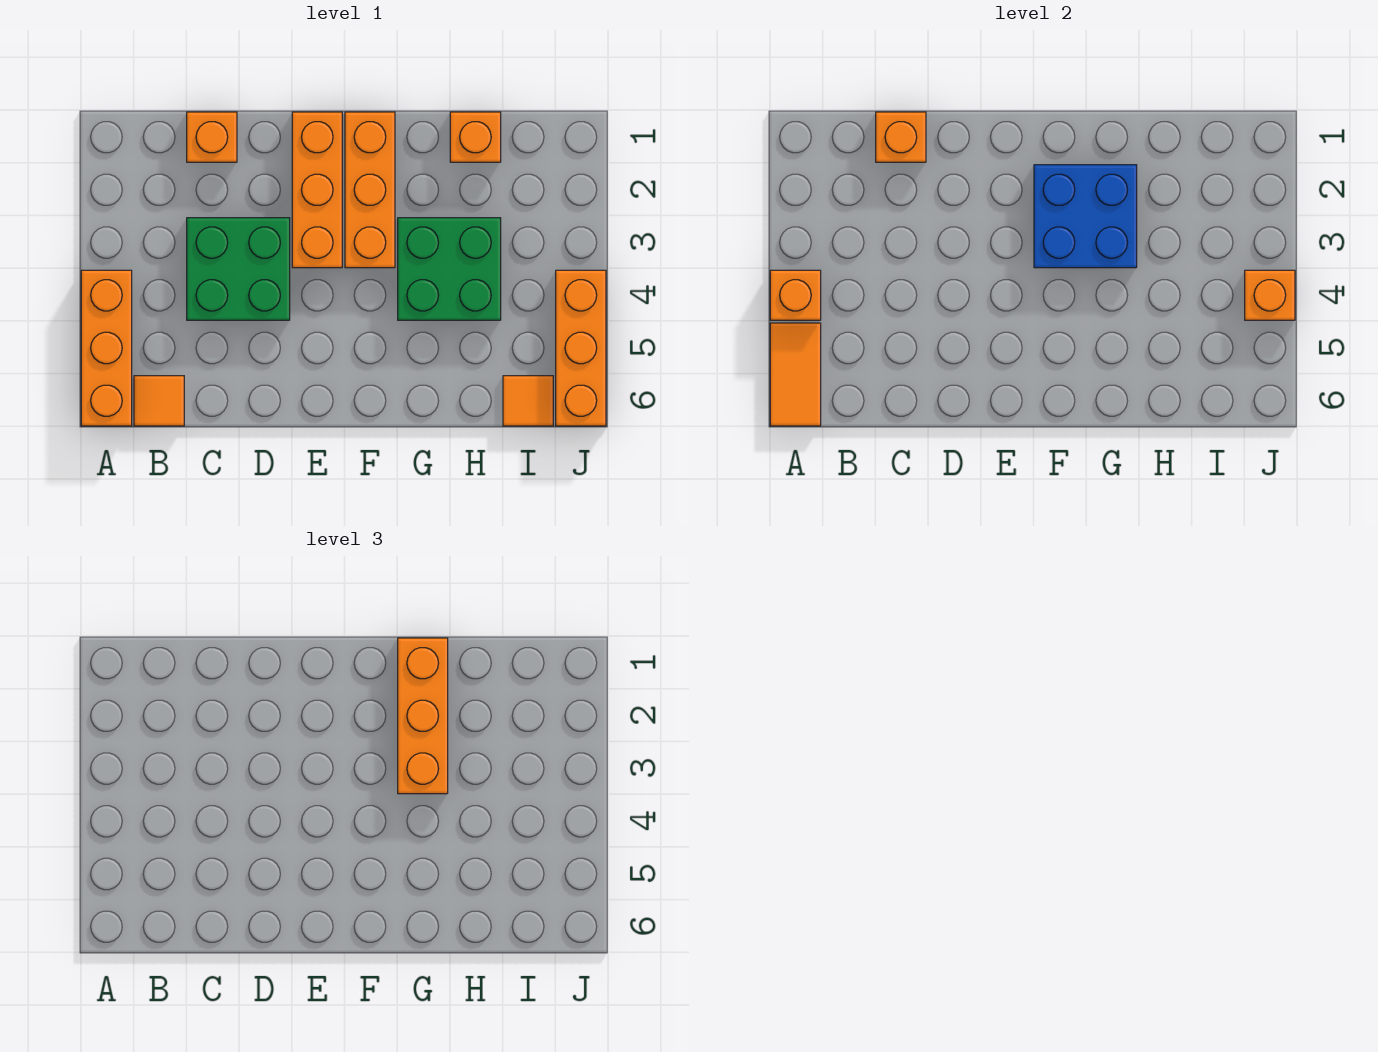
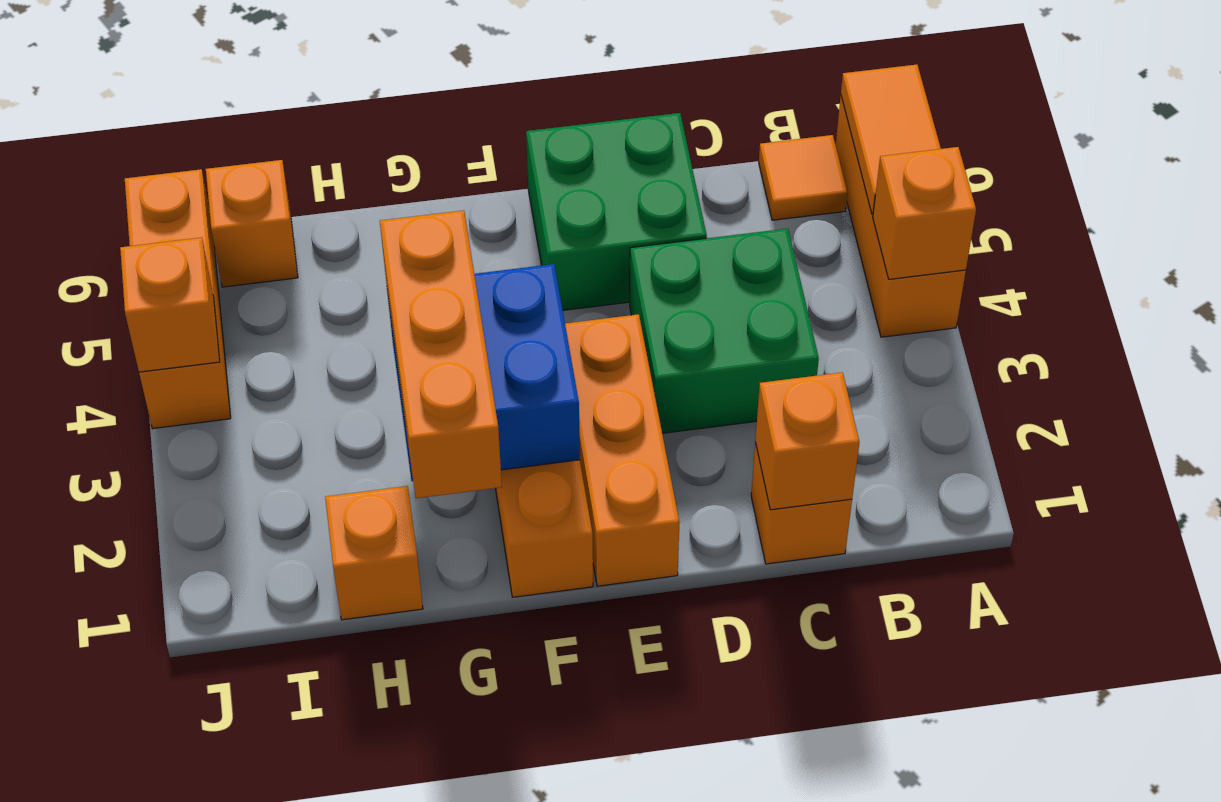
green 2x2 brick [398,218,501,320] -> green 2x2 brick moved to [526,113,707,310]
orange 1x1 tile [503,376,553,426] -> orange 1x1 brick [206,160,298,287]

